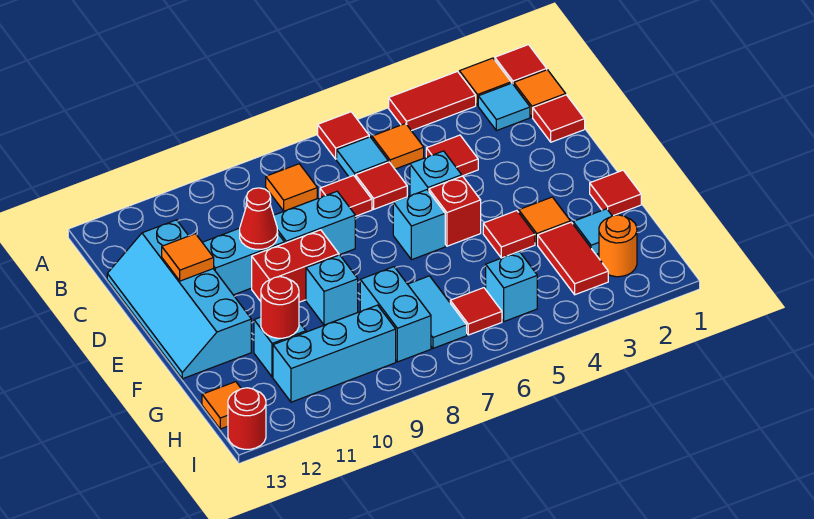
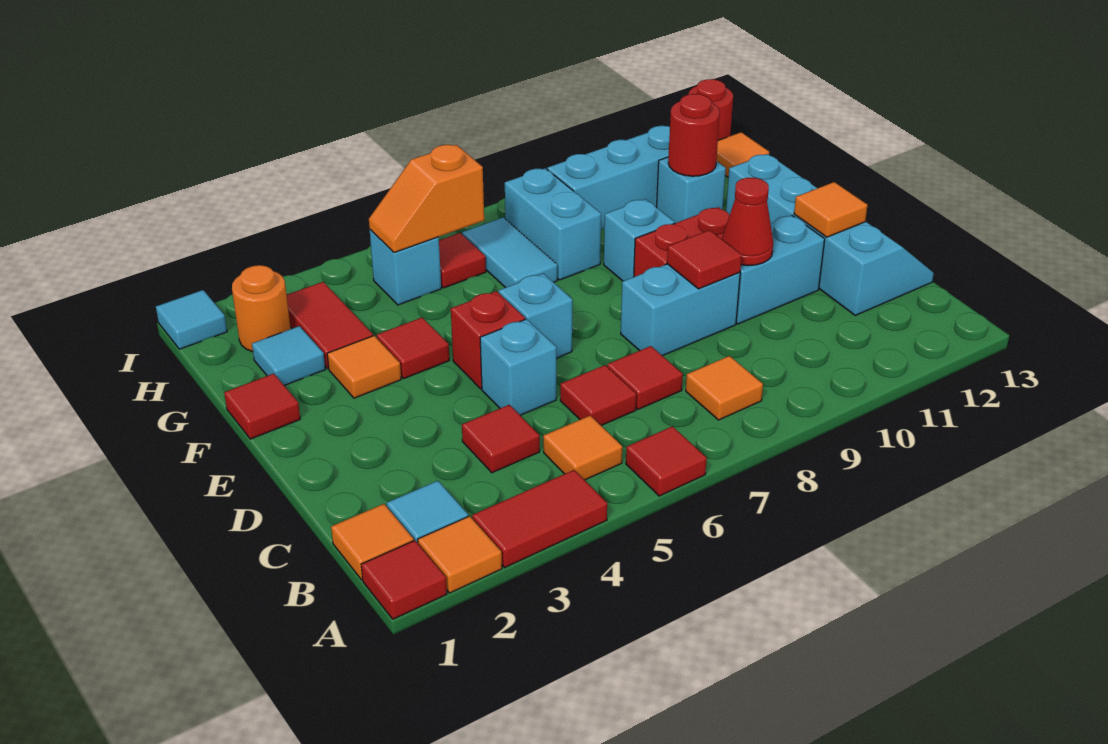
cyan 1x1 tile [337,137,388,177] -> cyan 1x1 tile moved to [156,290,227,349]
red 1x1 tile [533,95,585,142] -> red 1x1 tile moved to [667,230,742,289]
none -> orange 1x2 slope [369,145,484,253]

